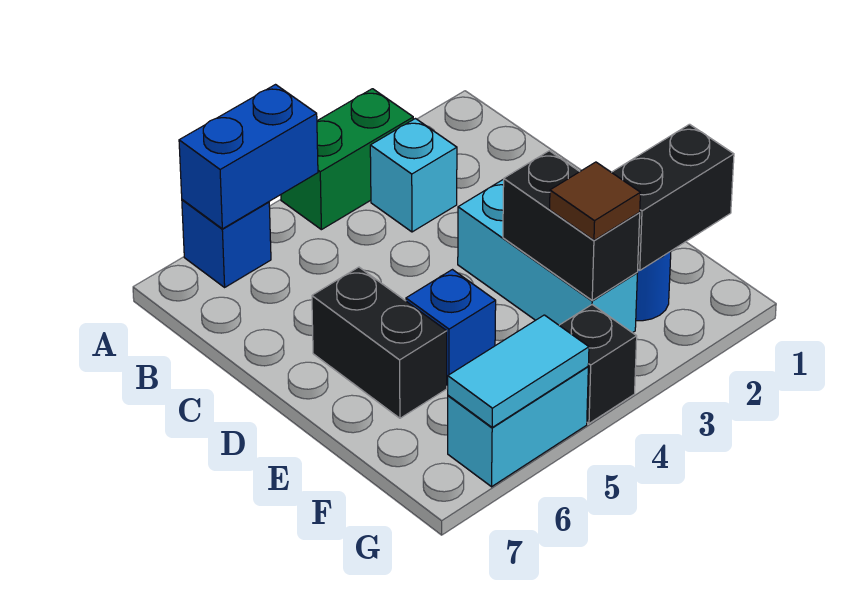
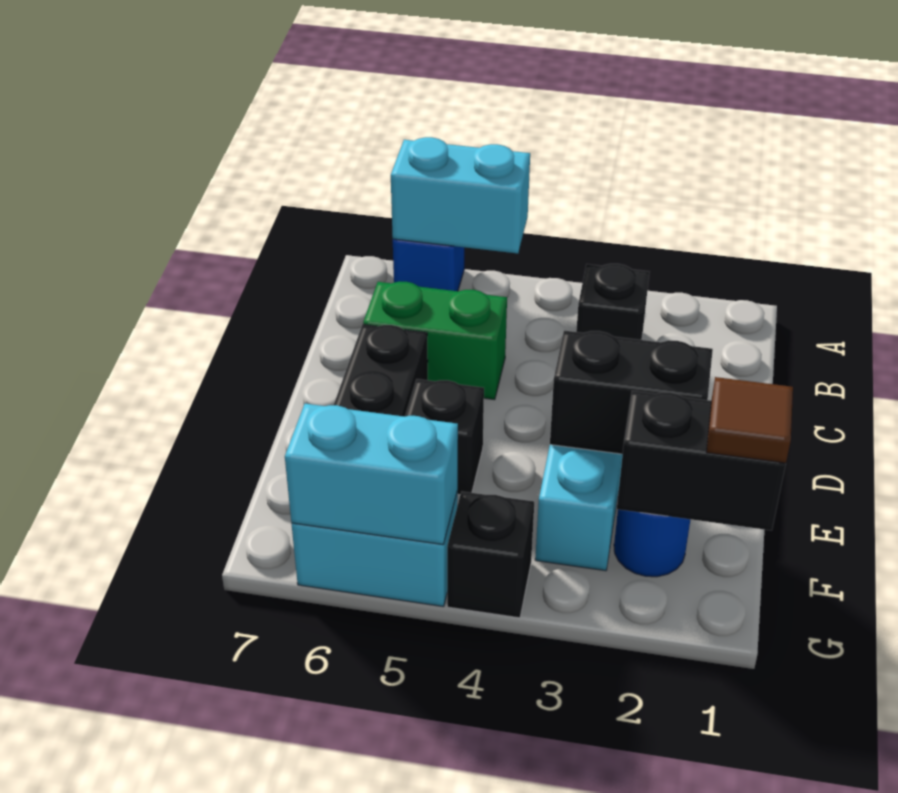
green 1x2 brick [281,89,413,230] -> green 1x2 brick moved to [363,281,507,400]
blue 1x2 brick [179,85,318,229] -> cyan 1x2 brick [391,137,530,254]
cyan 1x1 brick [370,119,457,232] -> black 1x1 brick [576,264,649,340]
black 1x2 brick [503,151,640,300] -> black 1x2 brick turned to [550,331,713,454]
blue 1x1 brick [406,270,496,387] -> black 1x1 brick [405,379,484,495]
brown 1x1 tile [550,162,640,240] -> brown 1x1 tile moved to [707,377,793,463]
cyan 1x2 tile [448,315,589,427] -> cyan 1x2 brick [285,404,458,545]

